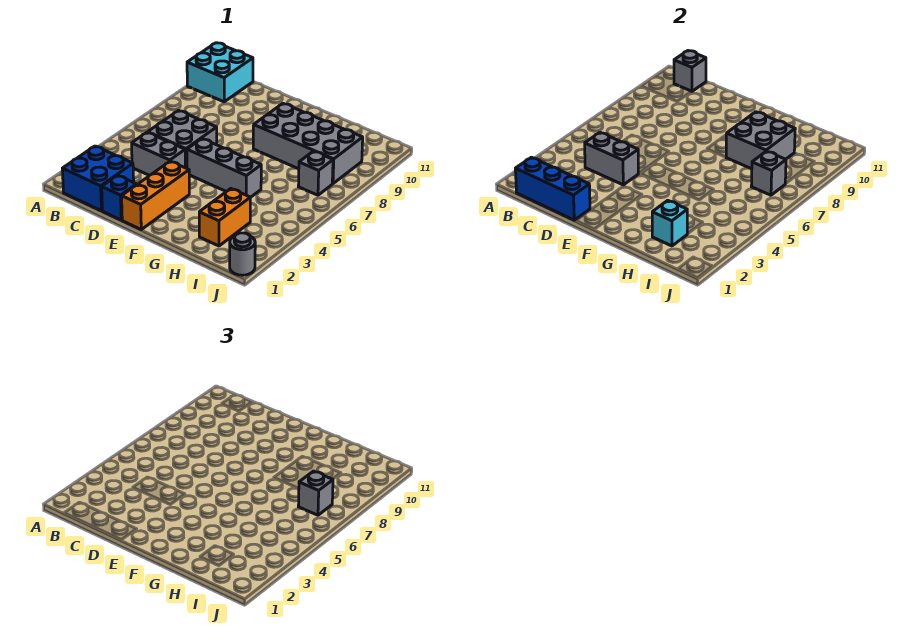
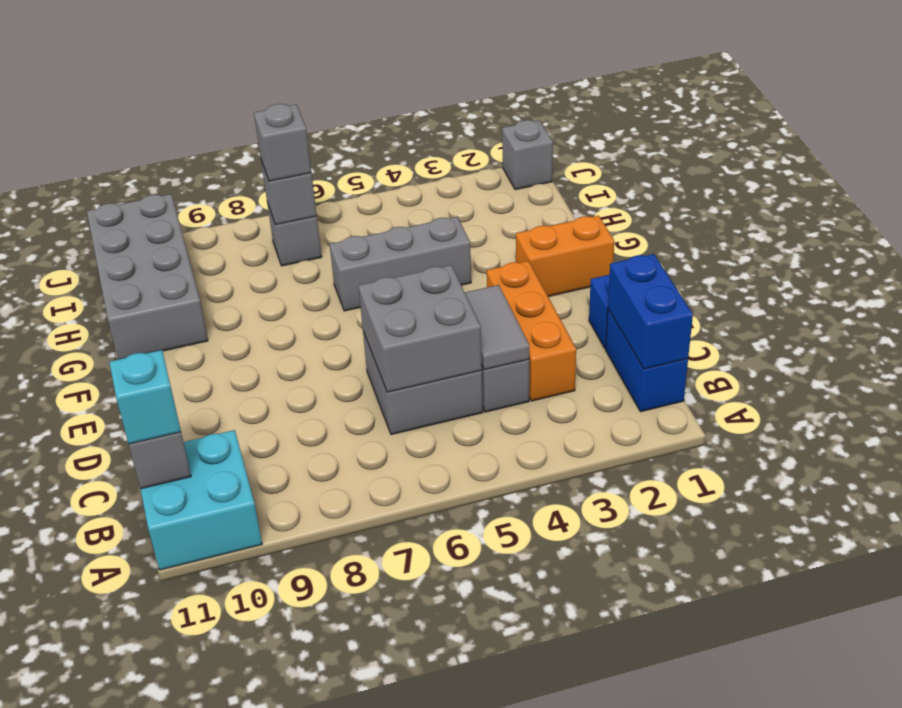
blue 2x2 brick [62,146,134,211] -> blue 1x2 brick [606,309,688,412]
blue 1x3 brick [515,157,590,220] -> blue 1x2 brick [608,254,693,369]
grey 1x2 brick [585,133,638,185] -> grey 1x2 tile [465,285,529,370]
orange 1x3 brick [122,161,189,229] -> orange 1x3 brick turned to [487,261,576,401]
grey 1x3 brick [187,139,261,197] -> grey 1x3 brick turned to [330,217,471,311]
grey 2x4 brick [253,104,363,184] -> grey 2x4 brick moved to [87,194,208,360]
grey 2x2 brick [726,112,795,169] -> grey 2x2 brick moved to [359,265,482,392]
orange 1x2 brick [199,189,250,246] -> orange 1x2 brick moved to [516,216,614,296]
cyan 1x1 brick [652,200,687,246] -> cyan 1x1 brick moved to [109,350,181,444]
grey 1x1 round brick [230,233,255,275] -> grey 1x1 brick [502,120,553,190]

